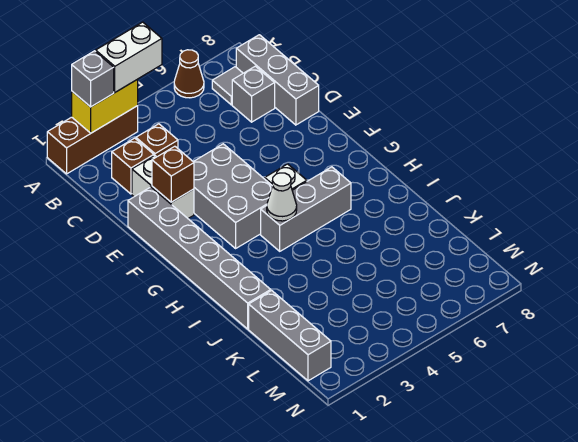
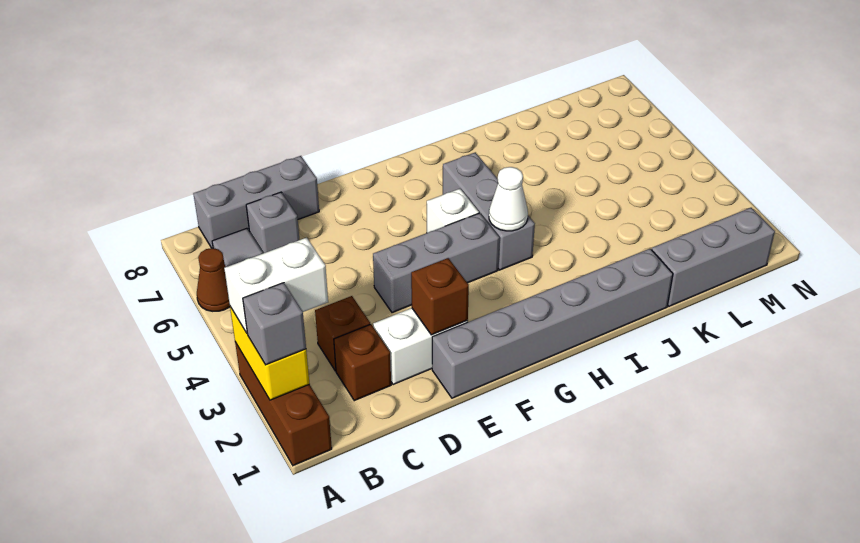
white 1x2 brick [96,22,162,92] -> white 1x2 brick turned to [224,238,328,333]
grey 2x3 brick [193,144,272,248] -> grey 1x3 brick [373,213,499,313]

